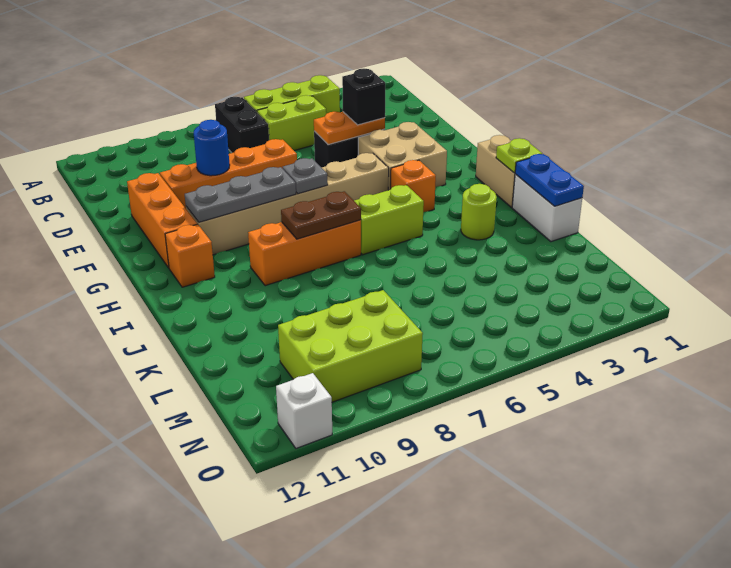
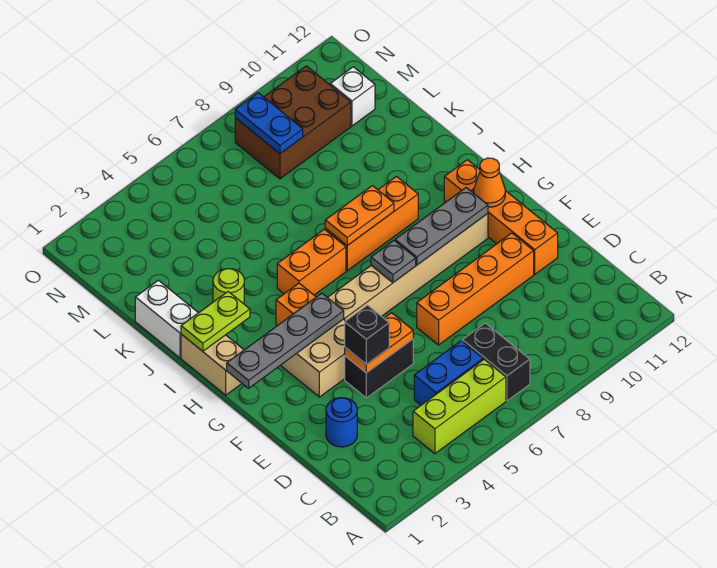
lime 1x2 brick [257,95,326,151] -> blue 1x2 brick [414,341,483,405]
blue 1x1 round brick [194,120,230,176] -> blue 1x1 round brick moved to [326,398,357,447]
none -> grey 1x4 plate [227,293,344,388]
none -> orange 1x1 cone [474,158,505,207]
lime 1x1 plate [496,138,542,173] -> lime 1x2 plate [181,292,250,351]
lime 1x2 brick [354,185,424,255] -> orange 1x2 brick [277,229,346,295]
brown 1x2 plate [281,191,361,239] -> orange 1x2 plate [325,186,394,245]
blue 1x2 plate [515,154,584,206] -> blue 1x2 plate moved to [235,93,303,154]
lime 2x3 brick [278,290,423,402] -> brown 2x3 brick [235,66,351,179]
white 1x1 brick [276,373,332,448] -> white 1x1 brick moved to [330,67,375,126]

